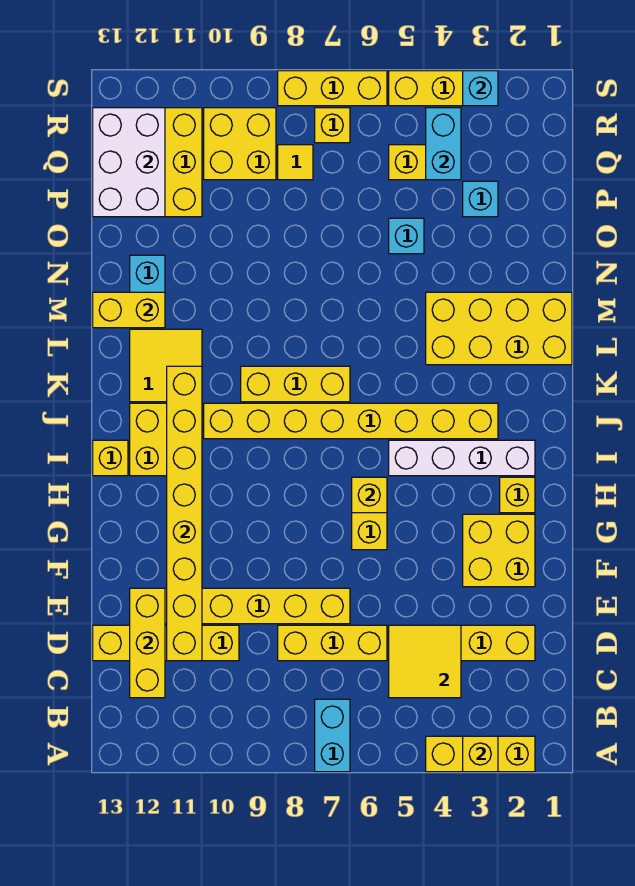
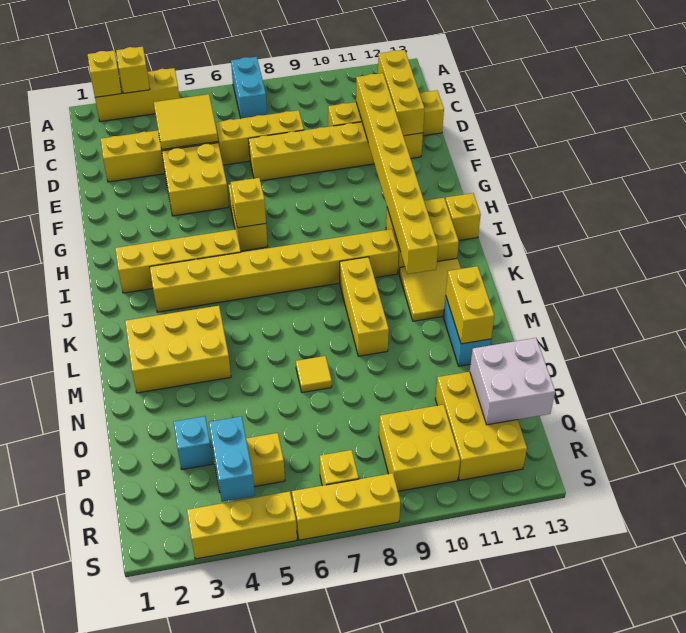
yellow 2x2 brick [463,514,535,587] -> yellow 2x2 brick moved to [162,143,229,216]
yellow 1x1 brick [500,477,535,513] -> yellow 1x1 brick moved to [88,50,122,97]
white 1x4 brick [389,440,535,476] -> yellow 1x4 brick [115,229,241,293]
yellow 1x3 brick [241,366,350,402] -> yellow 1x3 brick turned to [340,257,389,356]
yellow 2x4 brick [426,292,572,365] -> yellow 2x3 brick [125,306,231,393]
yellow 1x2 brick [93,292,165,328] -> yellow 1x2 brick turned to [446,266,494,344]
cyan 1x1 brick [389,218,424,254] -> none
white 2x3 brick [93,108,165,217] -> white 2x2 brick [470,338,555,425]
yellow 1x1 tile [278,145,313,180] -> yellow 1x1 tile moved to [296,356,332,393]
cyan 1x1 brick [463,71,498,106] -> none

